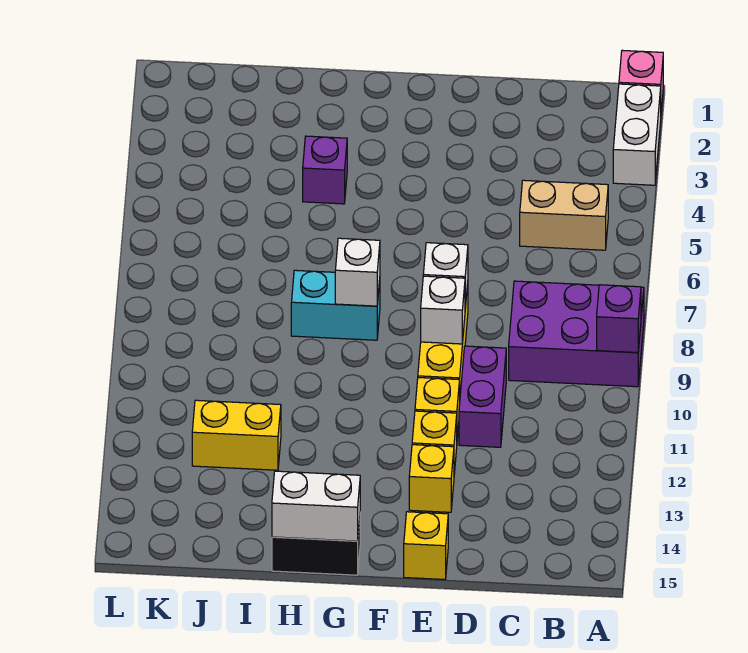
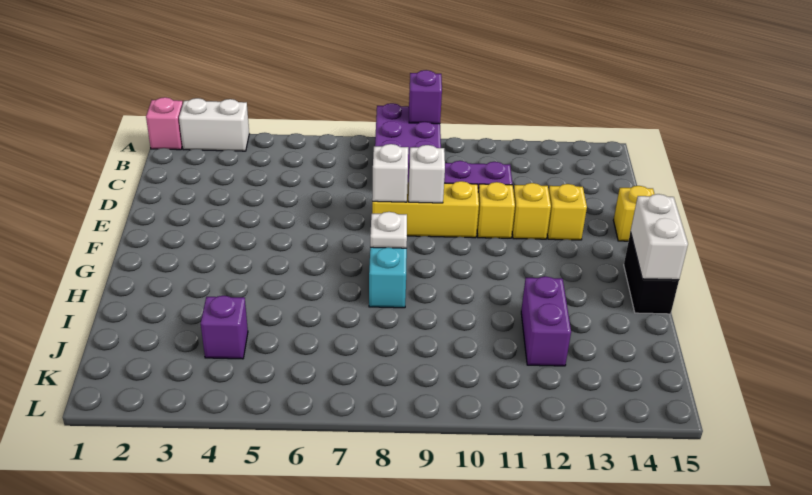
tan 1x2 brick [520,180,608,250] -> none
white 1x1 brick [335,238,380,306] -> white 1x1 plate [370,212,407,248]
purple 1x1 brick [303,136,347,204] -> purple 1x1 brick moved to [201,296,248,359]
yellow 1x2 brick [192,400,281,470] -> purple 1x2 brick [521,276,571,366]

